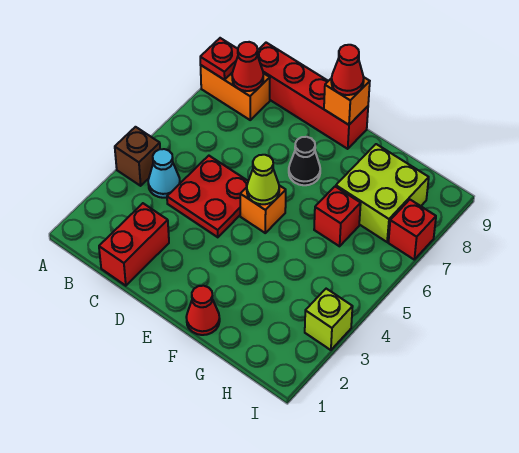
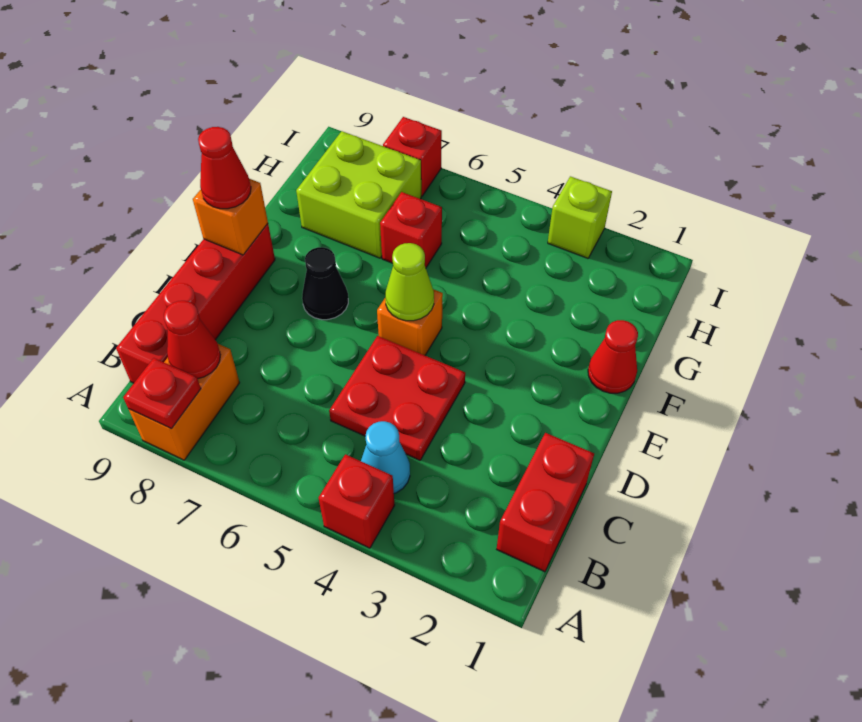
brown 1x1 brick [115,127,160,186] -> red 1x1 brick [319,454,395,548]
red 1x2 brick [99,203,169,286] -> red 1x2 brick turned to [497,433,594,572]

